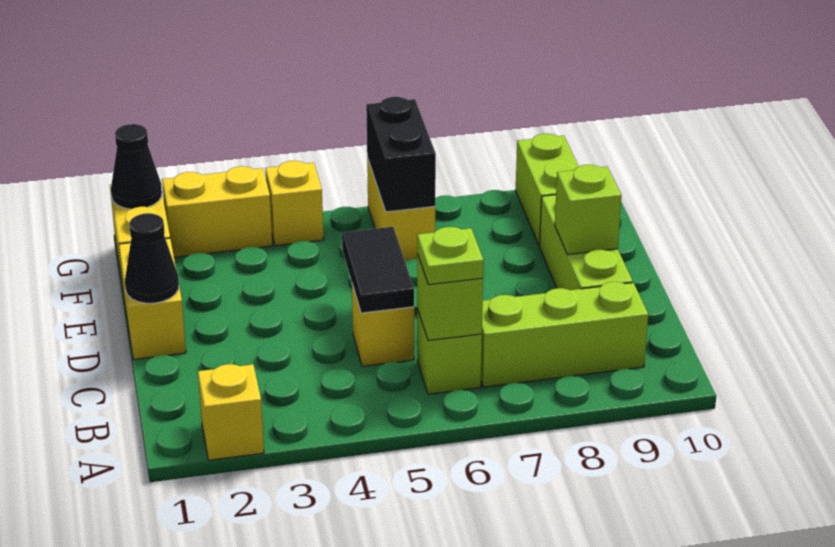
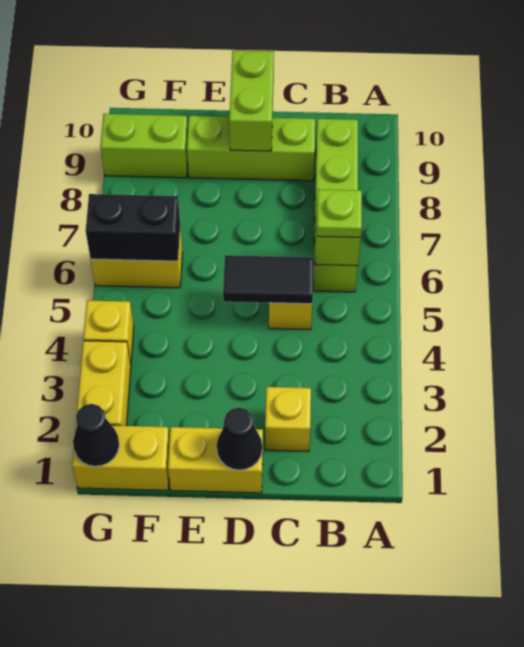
yellow 1x1 brick [198,364,264,460] -> yellow 1x1 brick moved to [265,387,311,451]
lime 1x1 brick [555,165,621,255] -> lime 1x2 brick [229,51,274,151]

